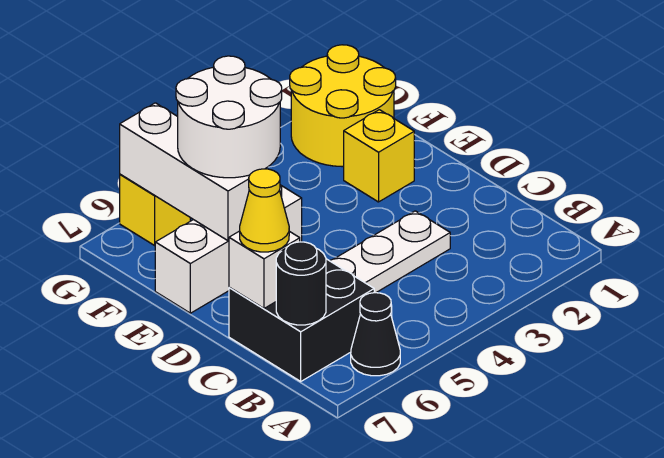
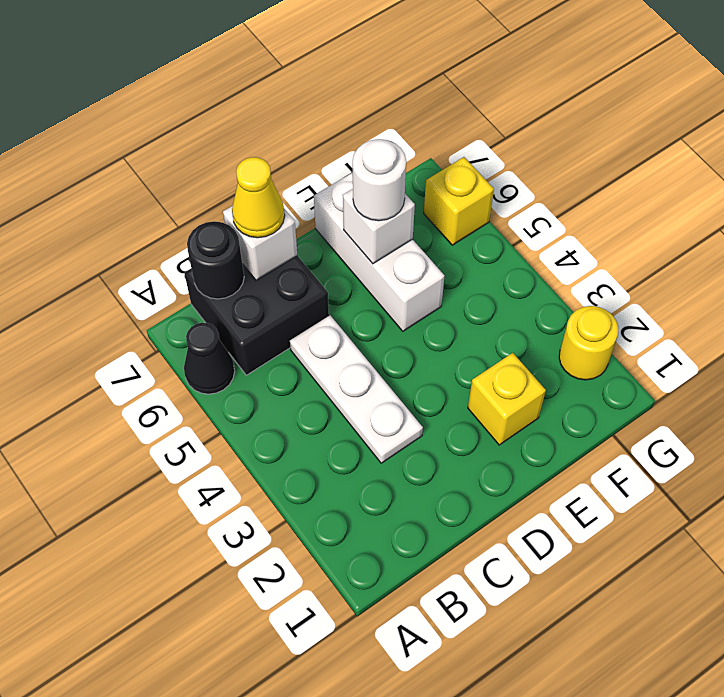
white 2x2 round brick [176,56,282,178] -> white 1x1 round brick [353,139,406,221]
white 1x3 brick [120,103,250,241] -> white 1x1 brick [343,189,415,264]
yellow 2x2 round brick [290,45,396,167] -> yellow 1x1 round brick [559,306,618,380]

